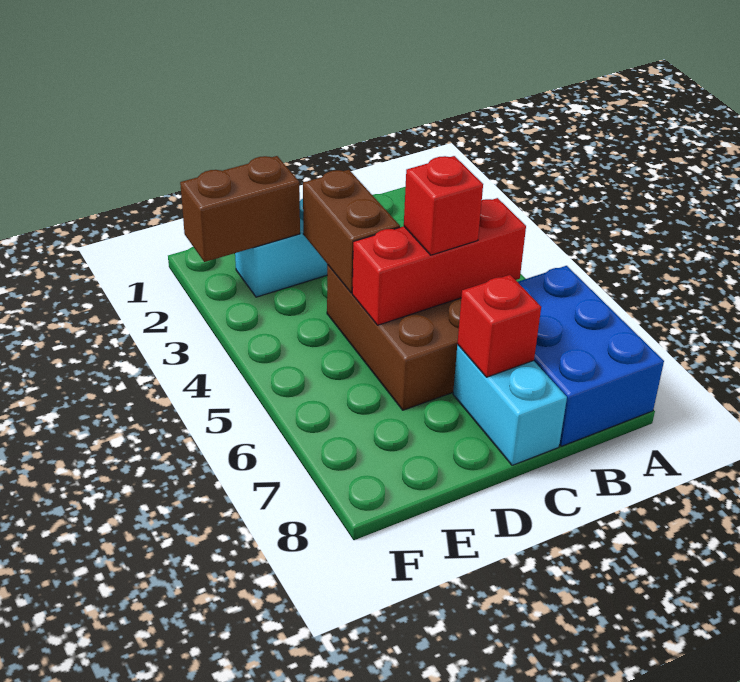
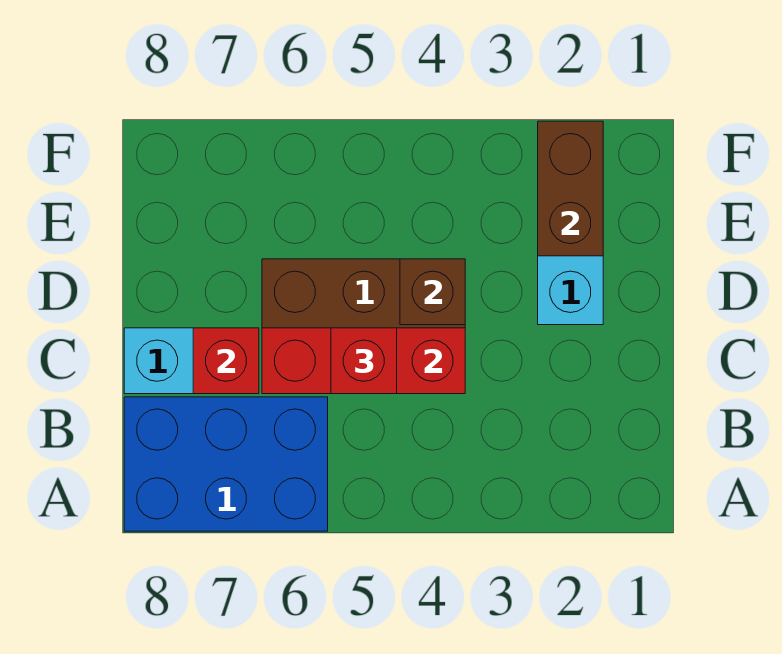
red 1x3 brick [352,198,526,325] -> red 1x3 brick turned to [262,328,465,394]
brown 1x2 brick [303,170,400,293] -> brown 1x1 brick [400,259,465,325]

